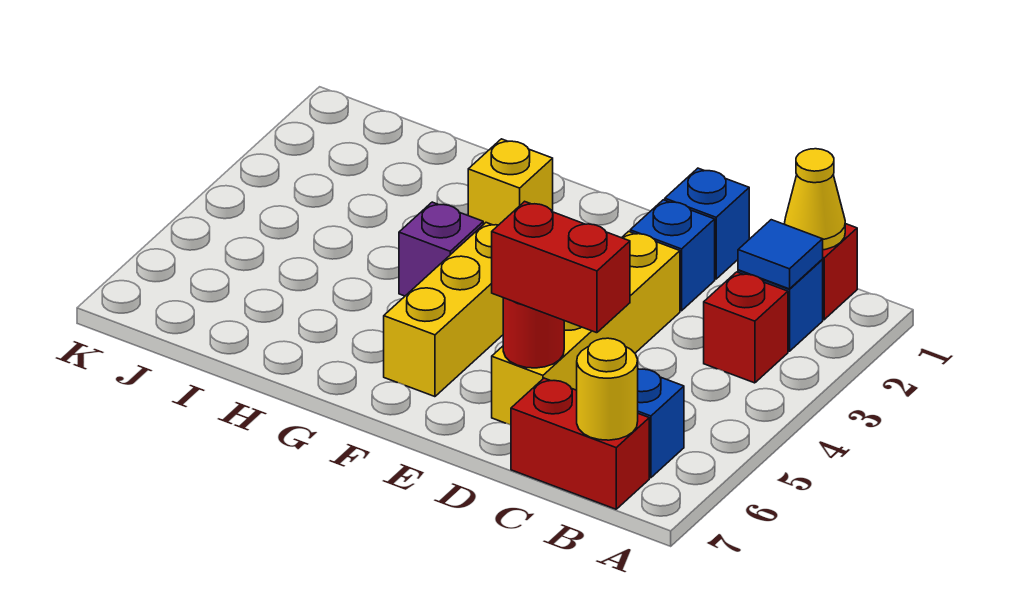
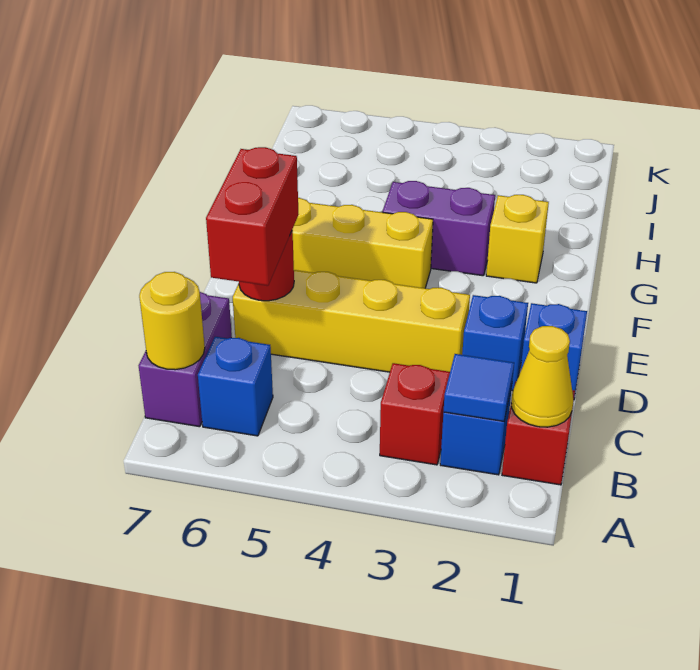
red 1x2 brick [511,378,649,509] -> purple 1x2 brick [138,292,232,427]
purple 1x1 brick [399,202,483,296] -> purple 1x2 brick [383,181,495,276]

